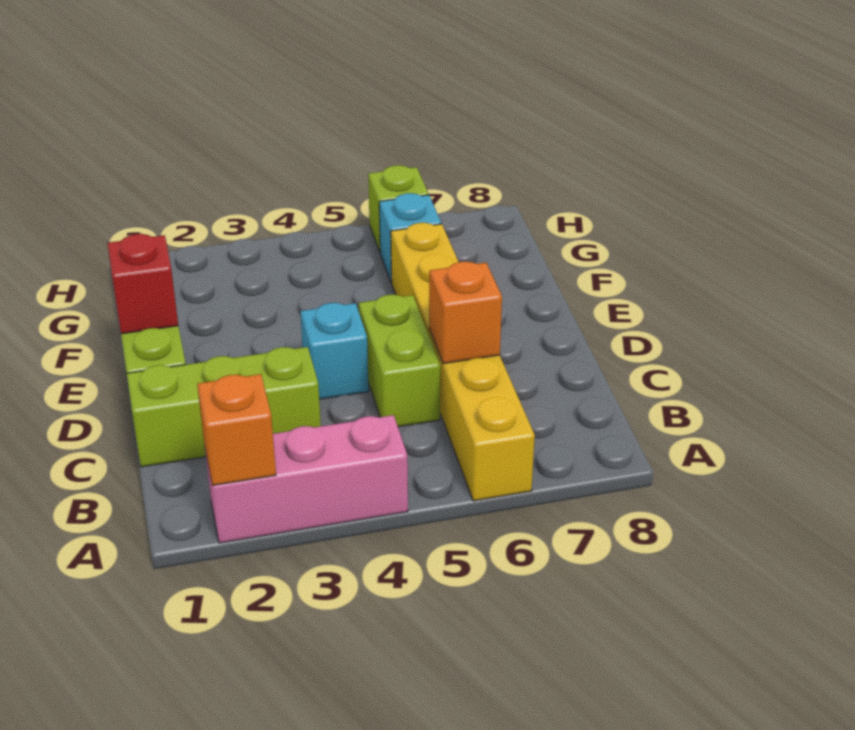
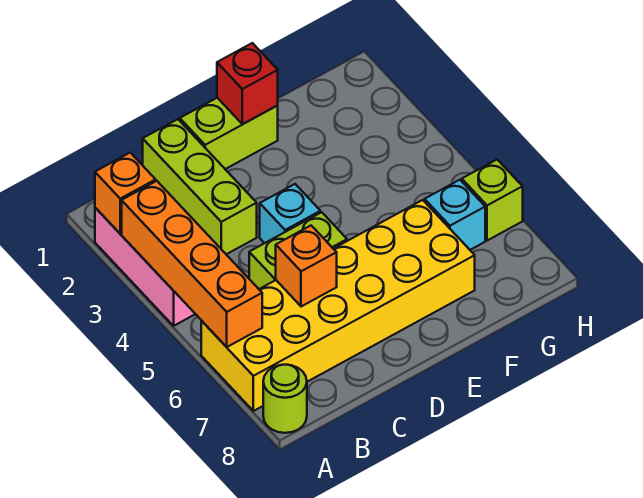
none -> orange 1x4 brick [122,181,262,347]
yellow 1x6 brick [391,223,535,501] -> yellow 2x6 brick [201,200,475,411]
none -> lime 1x1 round brick [263,365,307,433]

